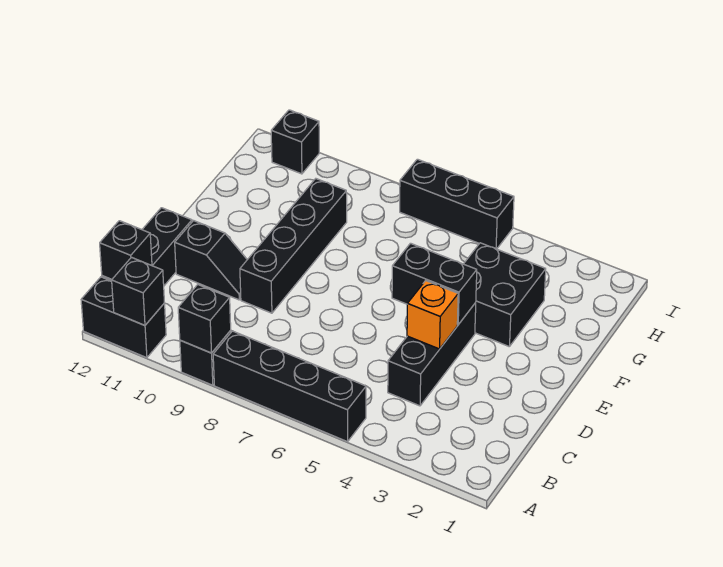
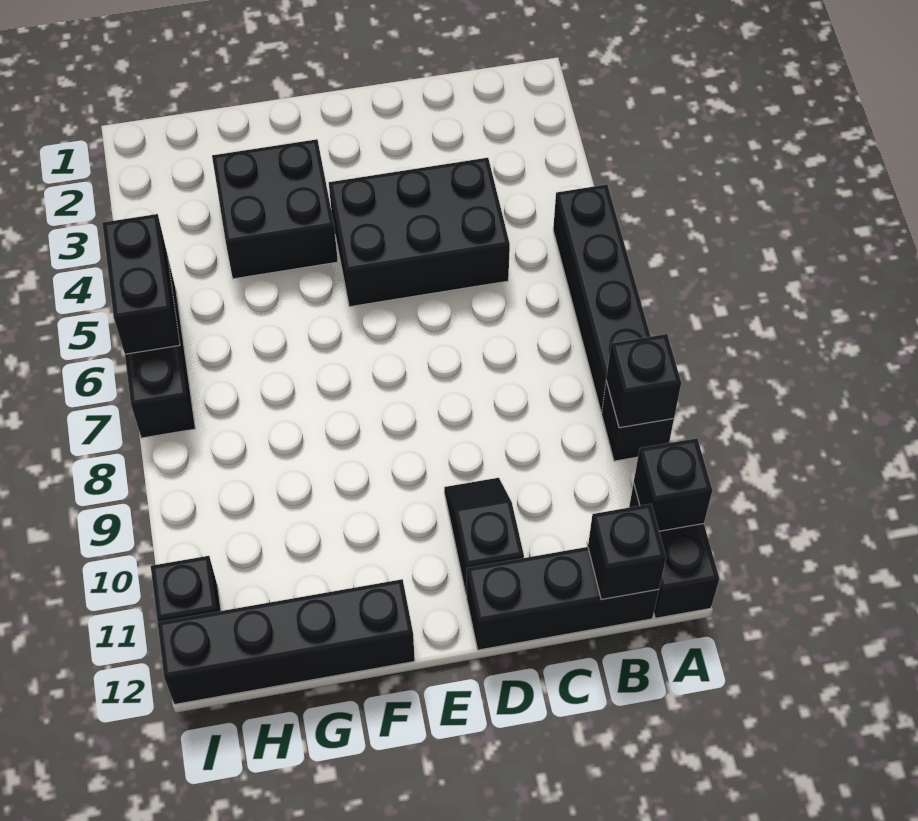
black 1x3 brick [388,303,476,406] -> black 2x3 brick [329,158,510,307]
orange 1x1 brick [407,281,458,349] -> none
black 1x4 brick [240,179,347,313] -> black 1x4 brick moved to [157,579,415,704]
black 1x2 brick [392,243,477,325] -> black 1x2 brick moved to [102,214,180,354]

